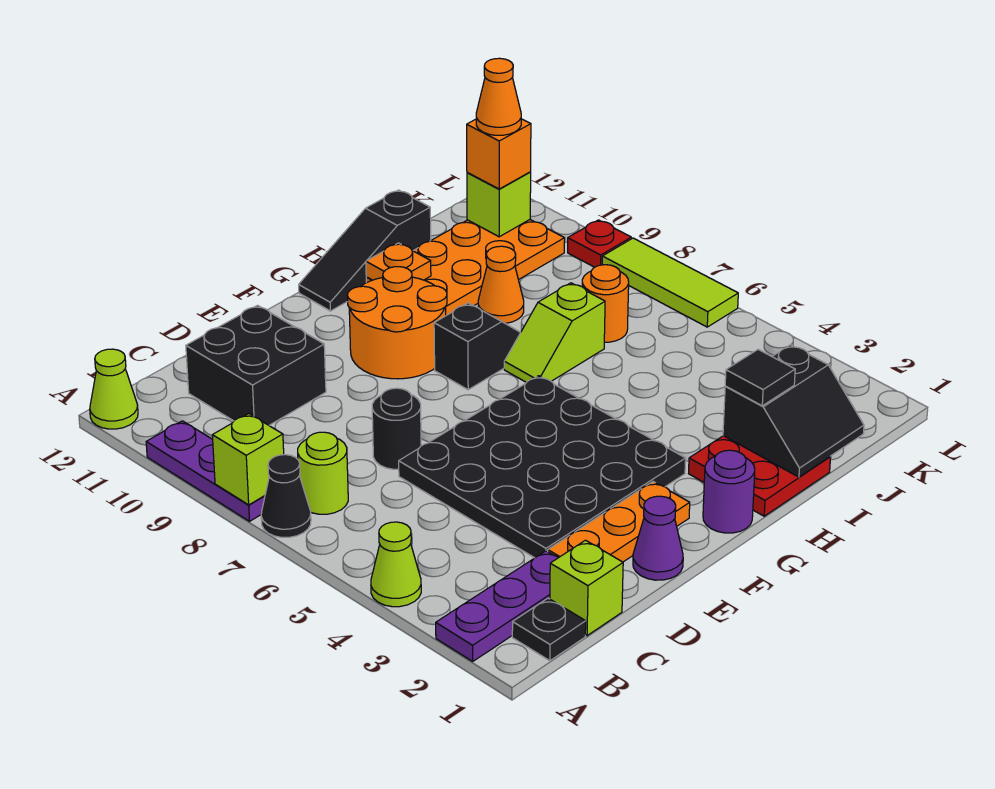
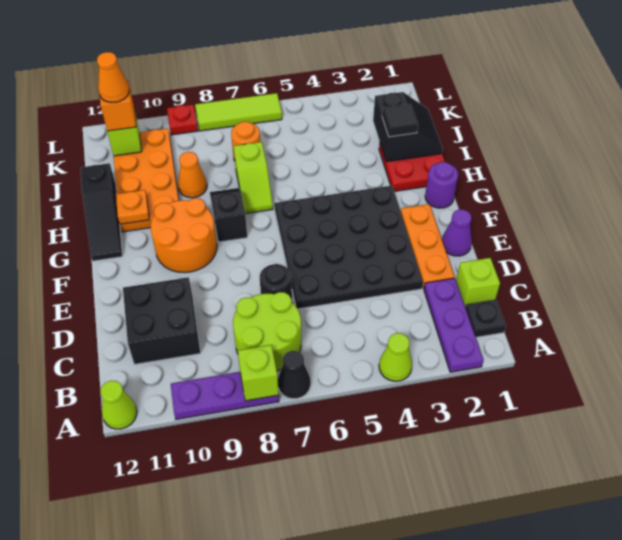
lime 1x1 round brick [298,432,348,514] -> lime 2x2 round brick [233,292,301,371]

